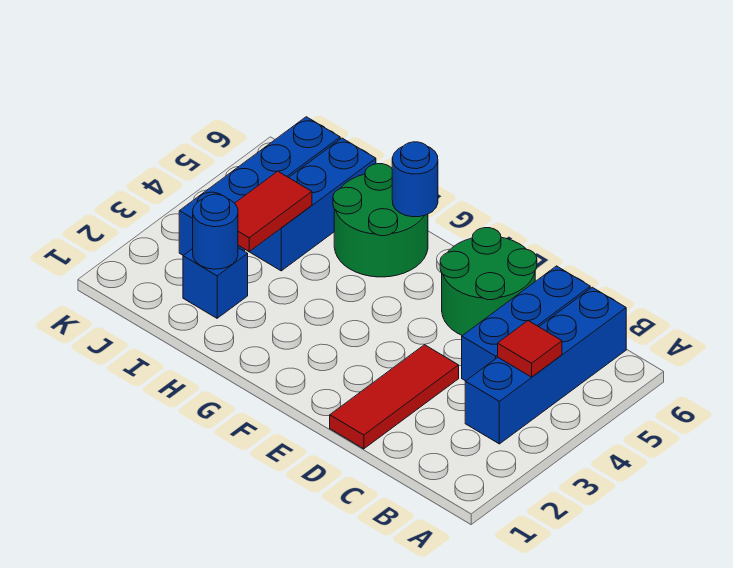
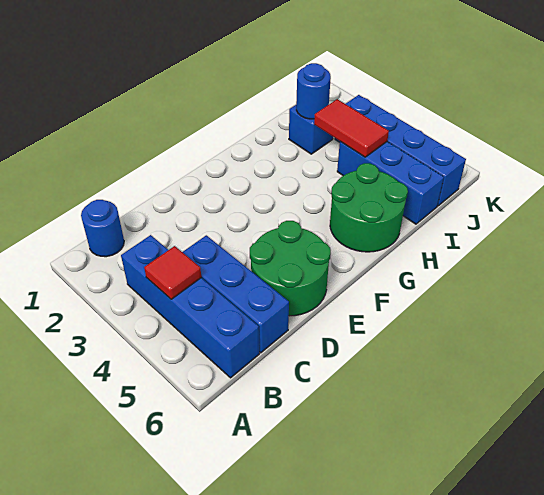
red 1x3 tile [330,345,459,449] -> none
blue 1x1 round brick [392,142,438,217] -> blue 1x1 round brick moved to [81,200,124,257]

